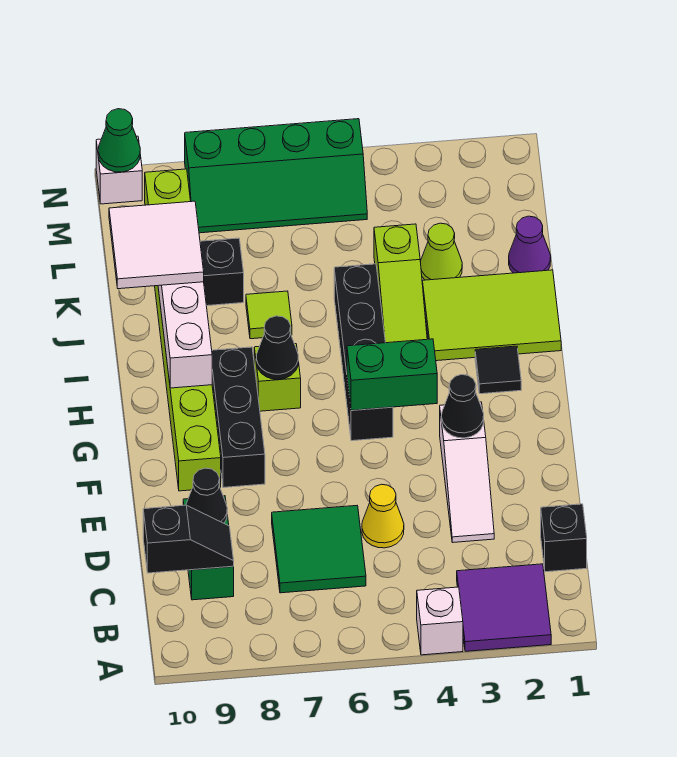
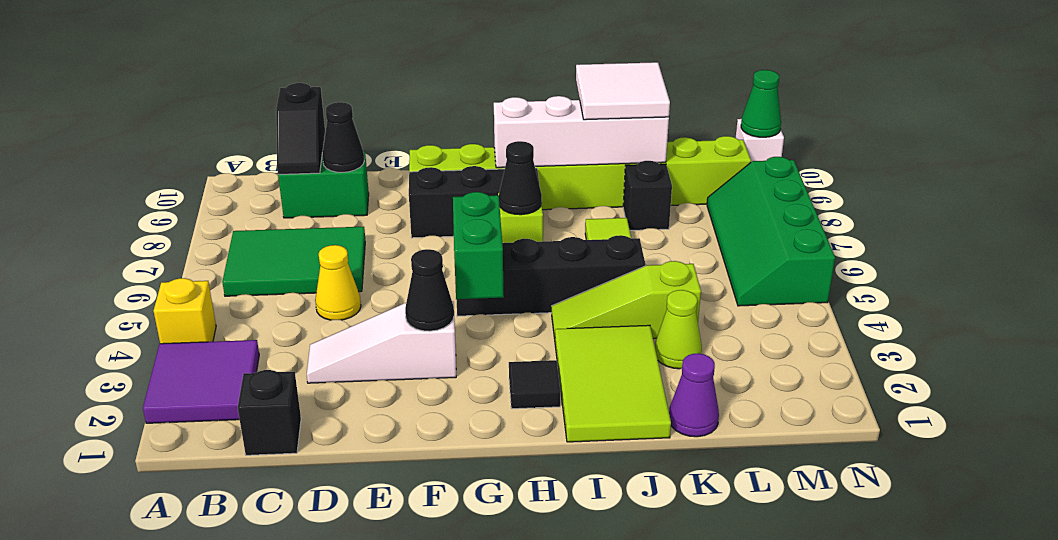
white 1x1 brick [417,587,463,655] -> yellow 1x1 brick [154,278,216,344]
green 2x2 tile [272,506,366,593] -> green 2x3 tile [222,227,365,296]

